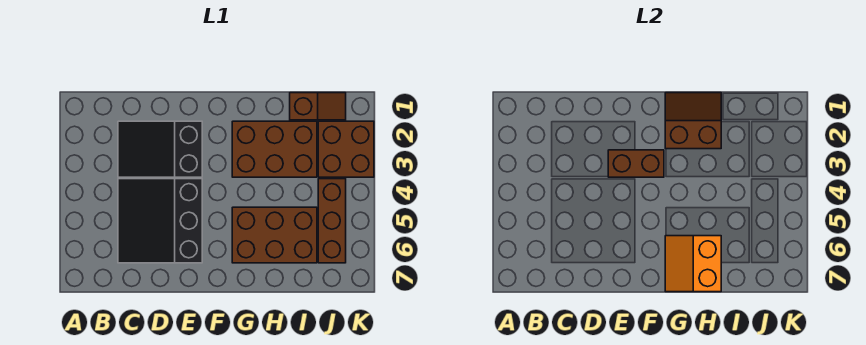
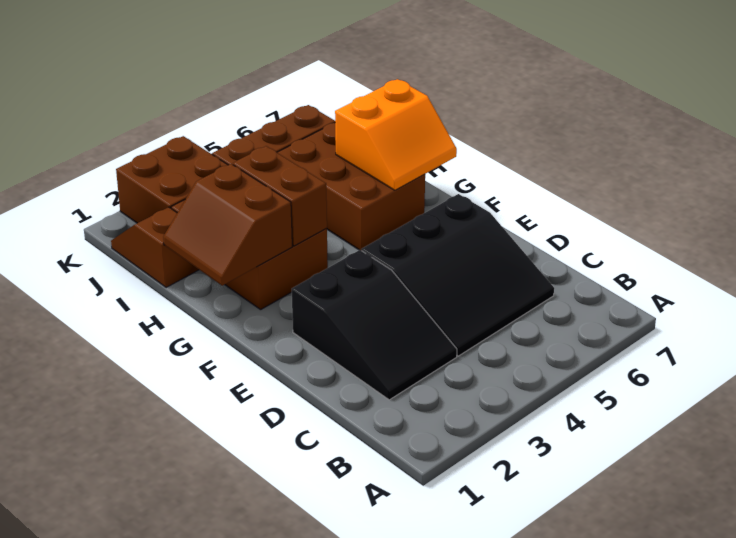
brown 1x2 brick [608,150,664,177] -> brown 1x2 brick moved to [233,146,327,246]

